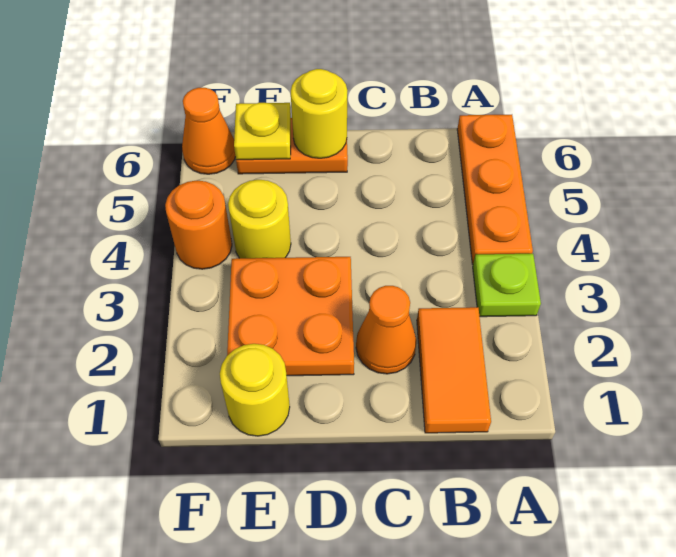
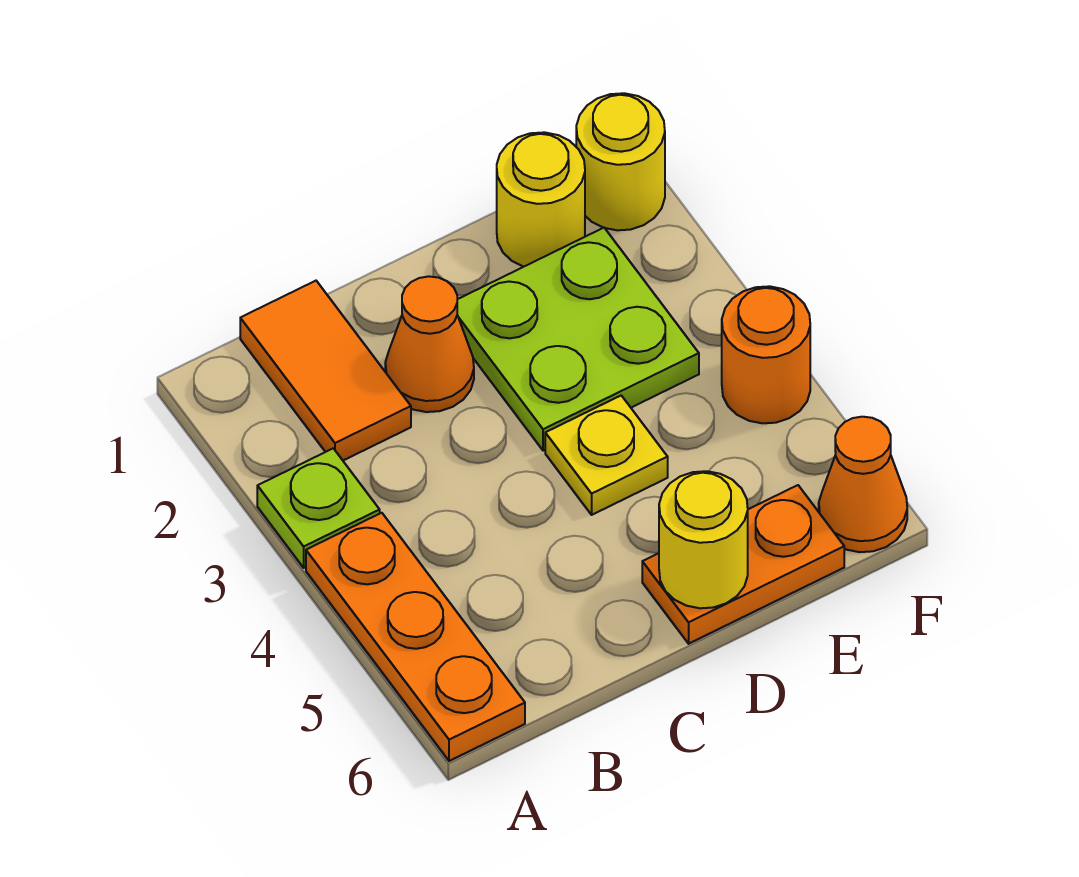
orange 2x2 plate [227,257,354,376] -> lime 2x2 plate [457,228,699,451]
yellow 1x1 round brick [228,180,291,258] -> yellow 1x1 round brick moved to [576,93,665,230]
yellow 1x1 plate [234,103,291,160] -> yellow 1x1 plate moved to [545,396,668,515]

